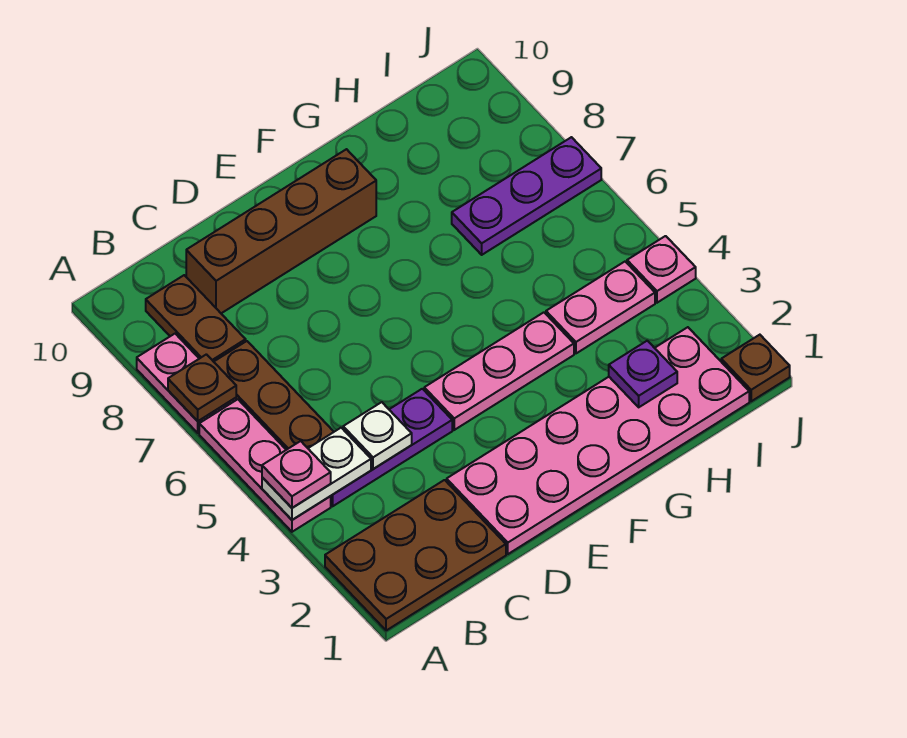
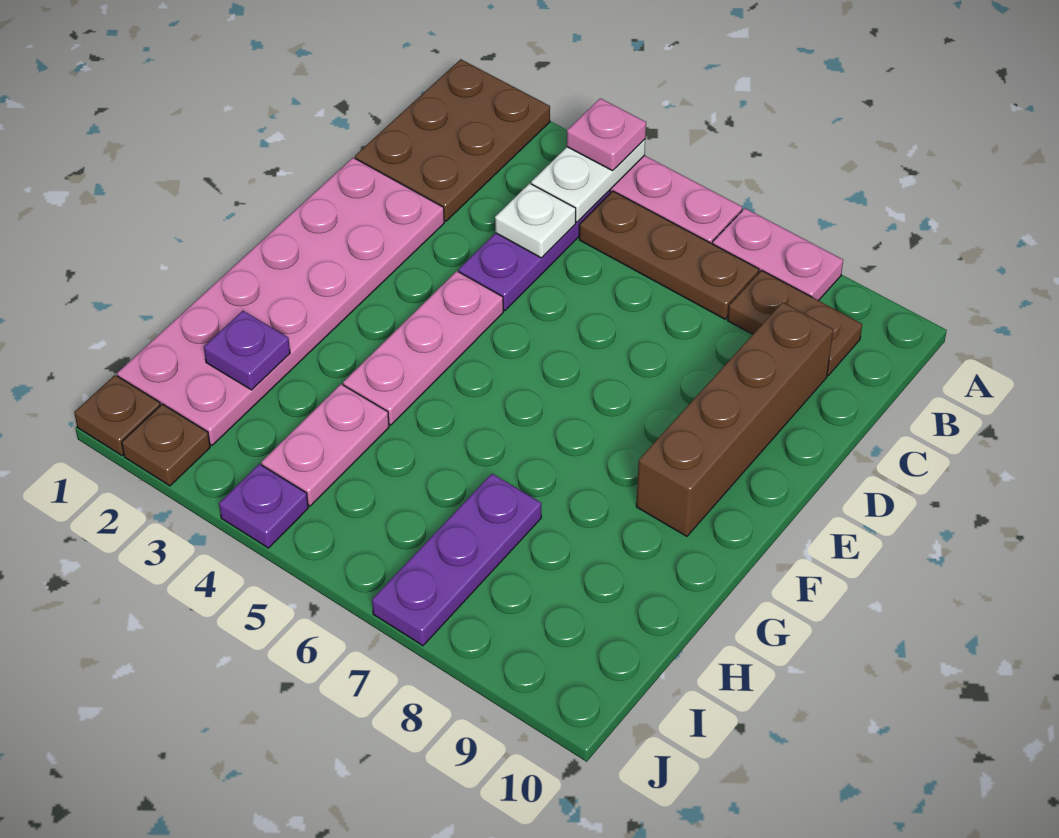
brown 1x1 plate [168,354,236,421] -> brown 1x1 plate moved to [122,404,210,486]
pink 1x1 plate [627,236,696,303] -> purple 1x1 plate [219,464,308,548]

